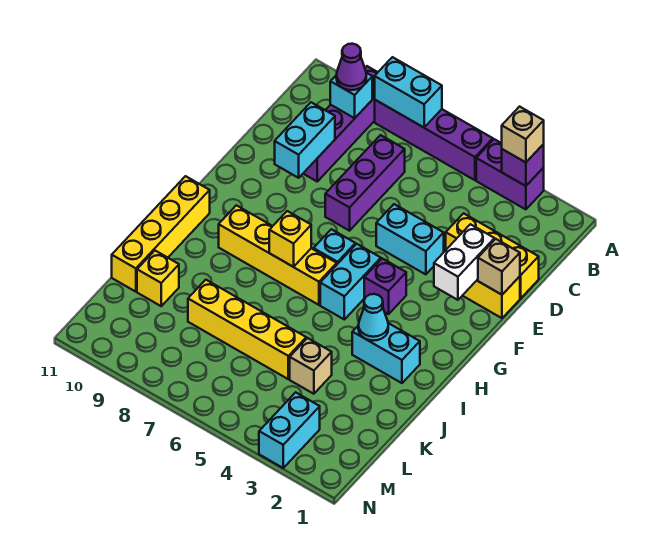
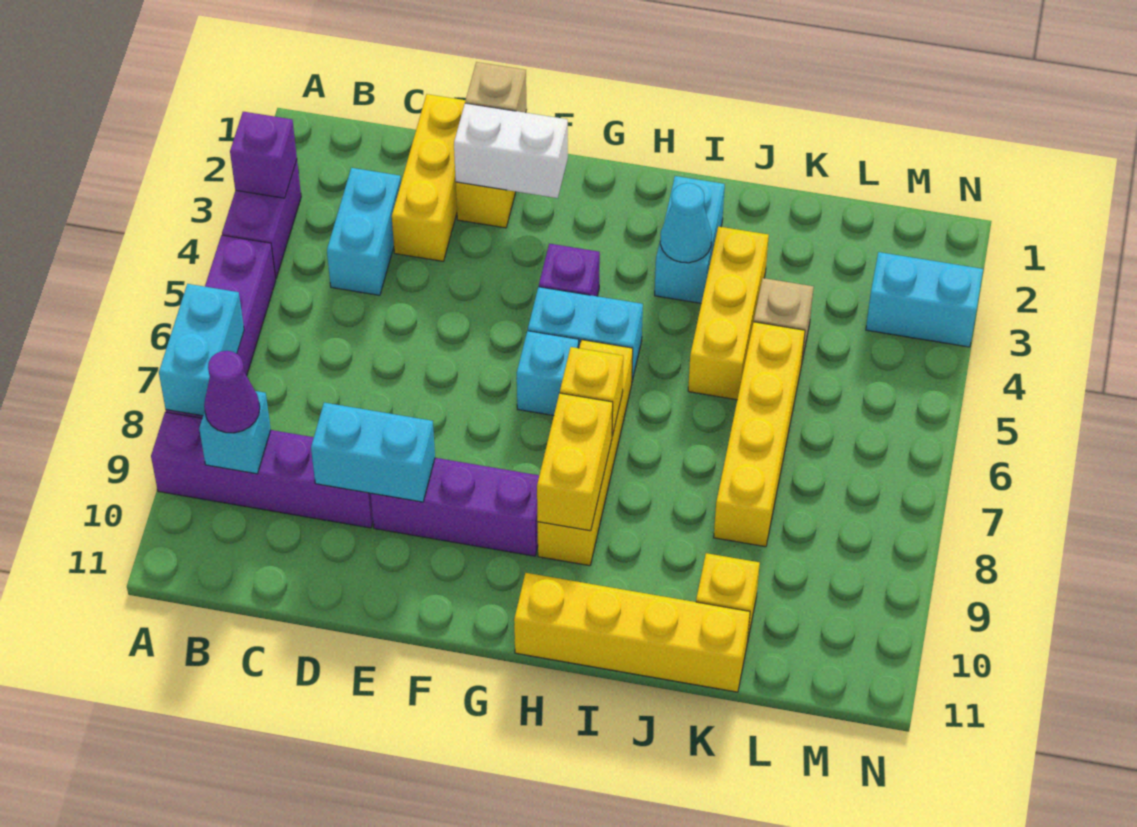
tan 1x1 brick [502,107,544,162] -> none
purple 1x3 brick [325,135,405,231] -> purple 1x3 brick moved to [371,458,539,556]
cyan 1x2 brick [376,204,444,274] -> cyan 1x2 brick moved to [327,168,401,295]
none -> yellow 1x2 brick [537,393,613,531]
none -> yellow 1x3 brick [688,227,769,400]

